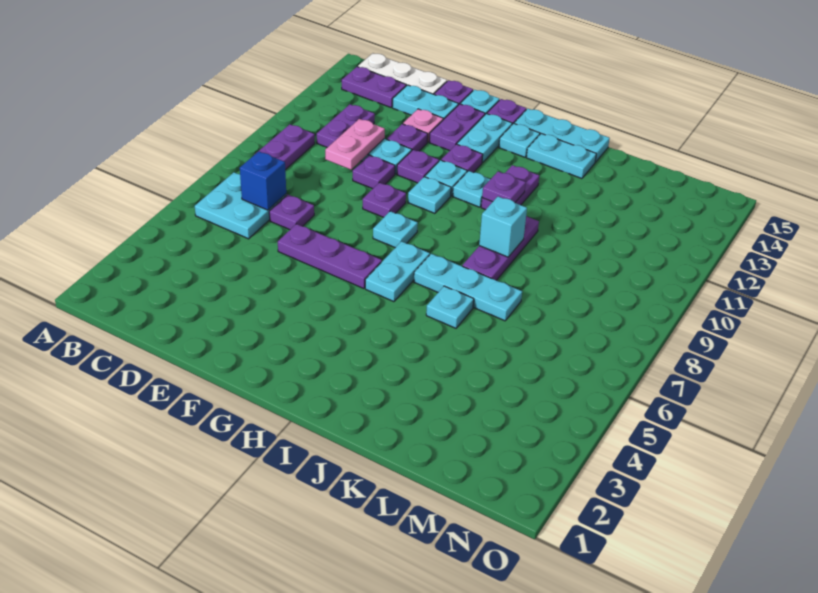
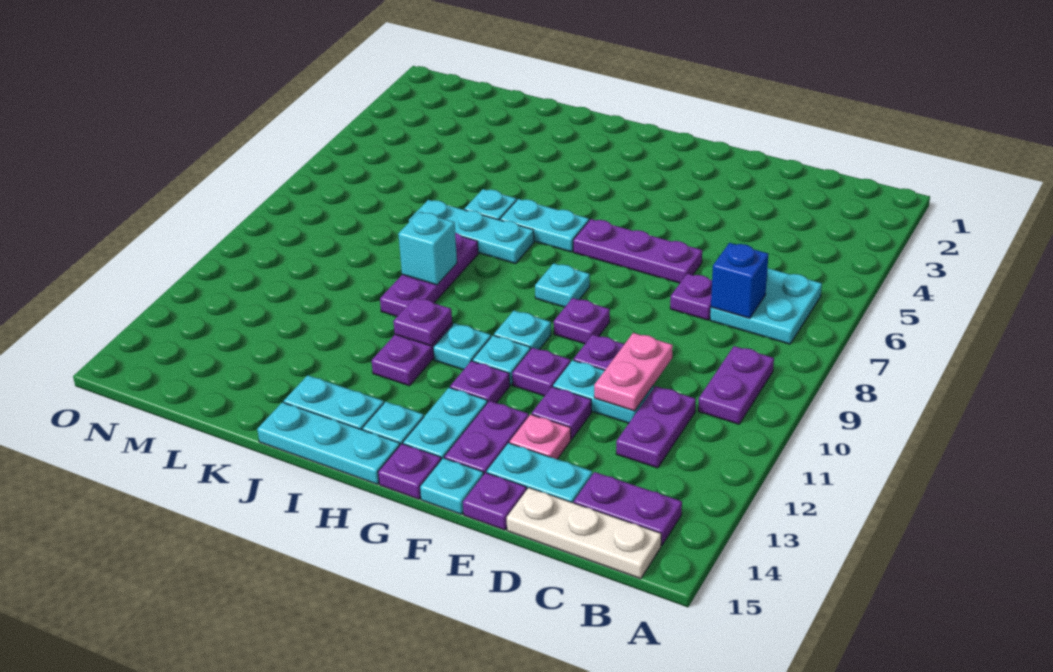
cyan 1x2 plate [365,241,430,302] -> cyan 1x2 plate turned to [500,199,589,252]

